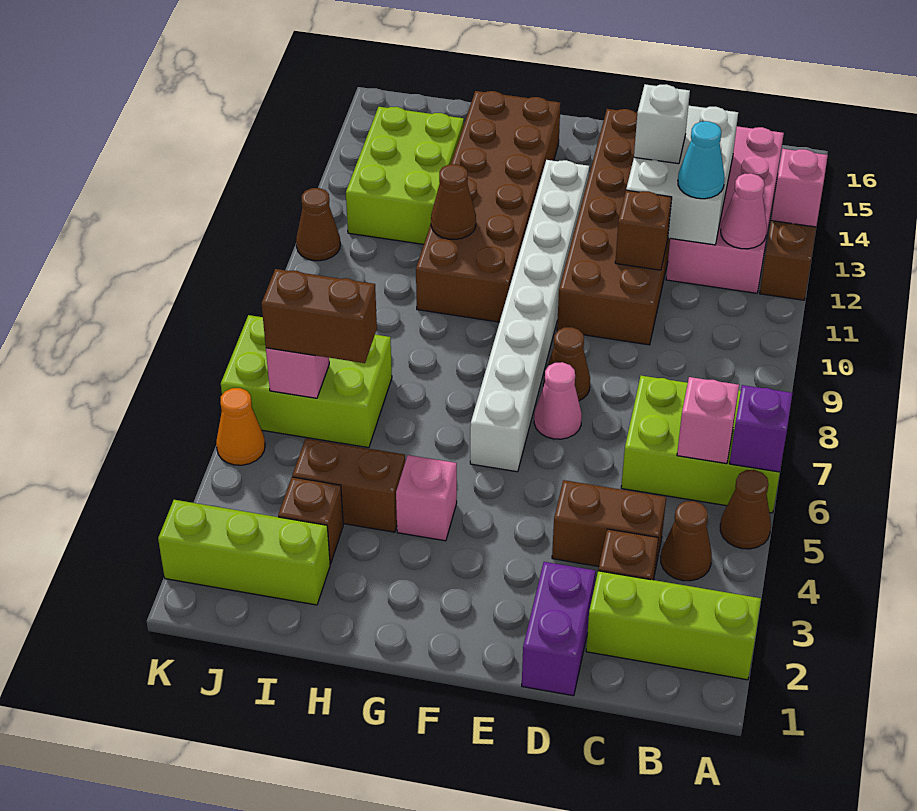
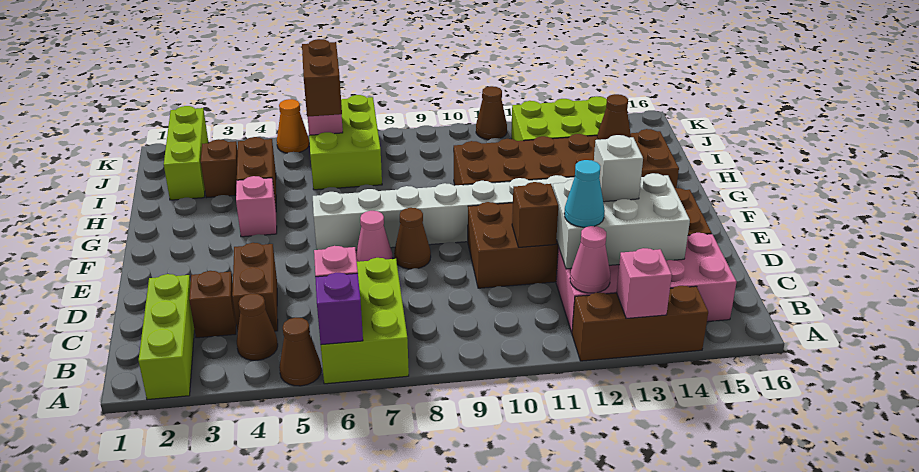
purple 1x2 brick [522,562,595,696] -> none
brown 1x1 cone [431,164,476,239] -> brown 1x1 cone moved to [597,94,631,140]

